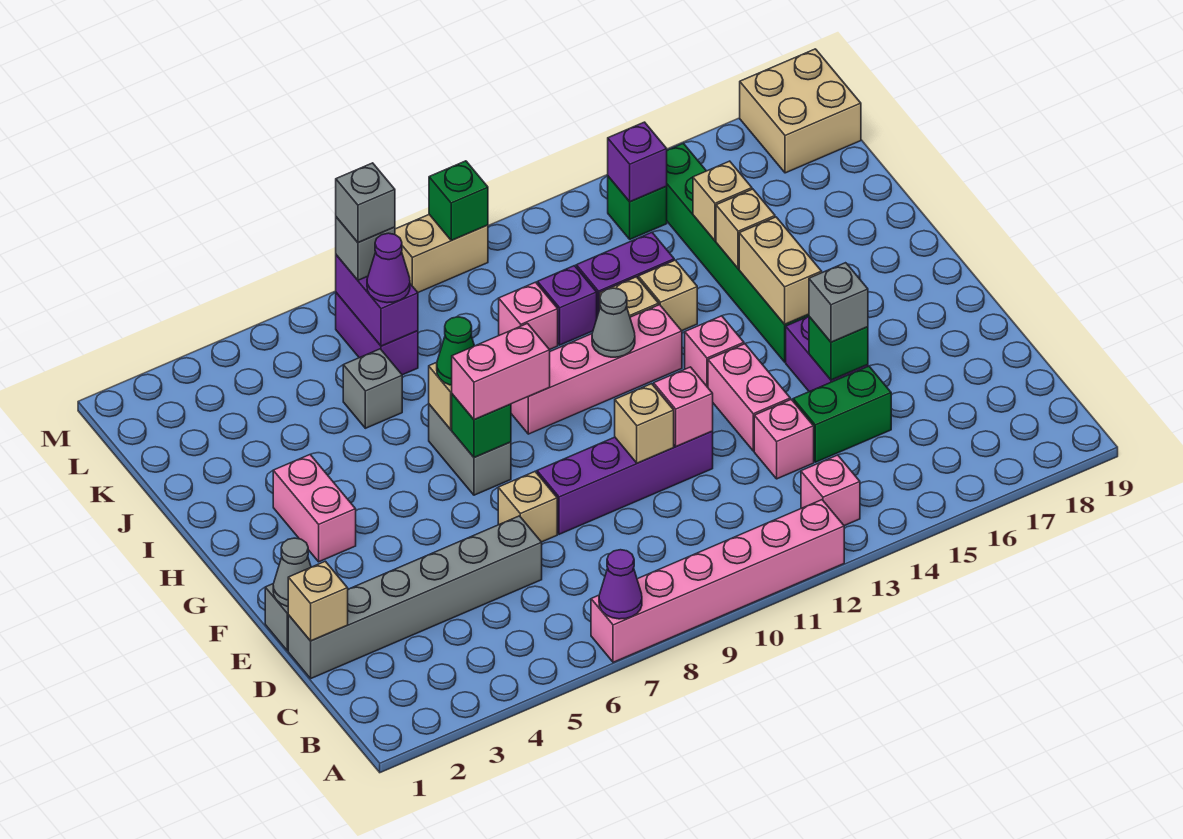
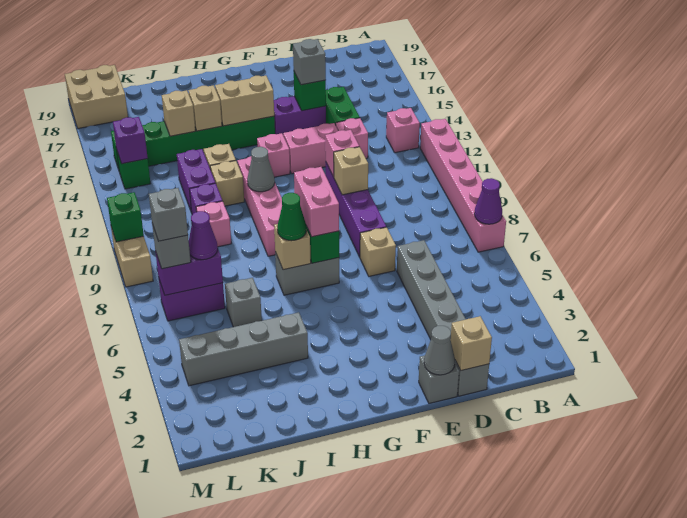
pink 1x2 brick [273,455,356,562] -> none
none -> grey 1x4 brick [179,312,308,386]

